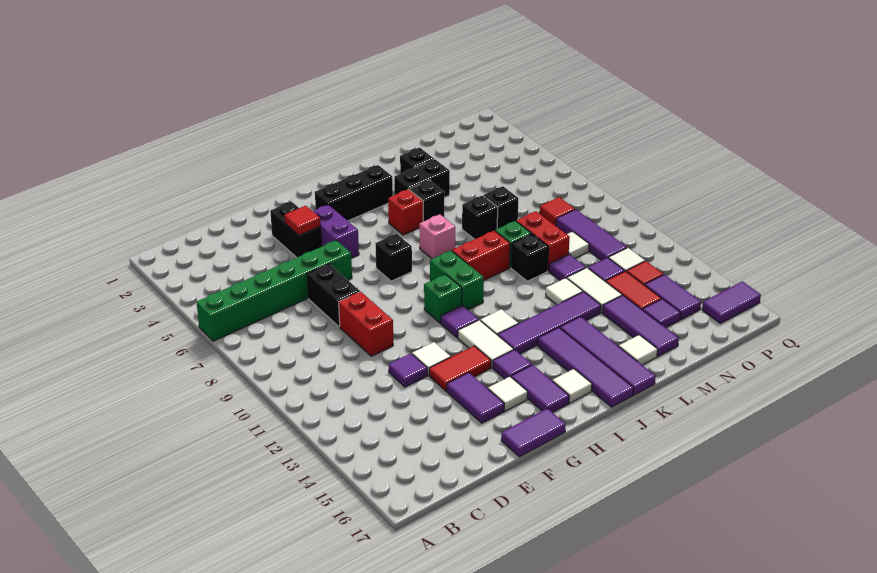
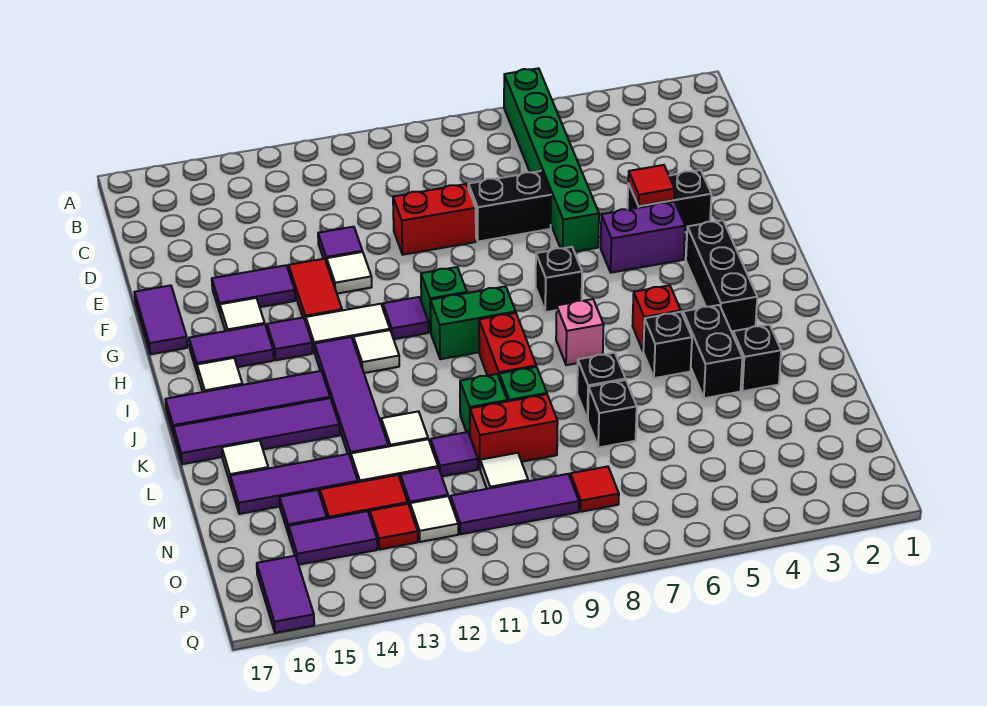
black 1x1 brick [511,234,549,281] -> green 1x1 brick [460,374,507,435]

